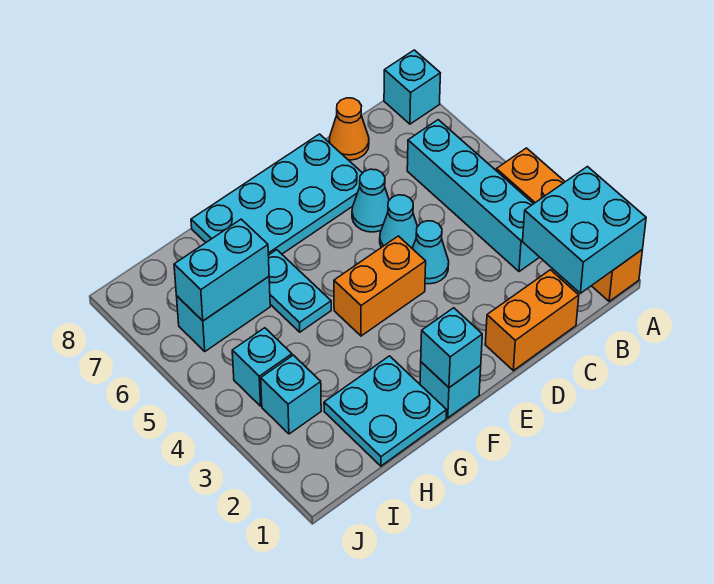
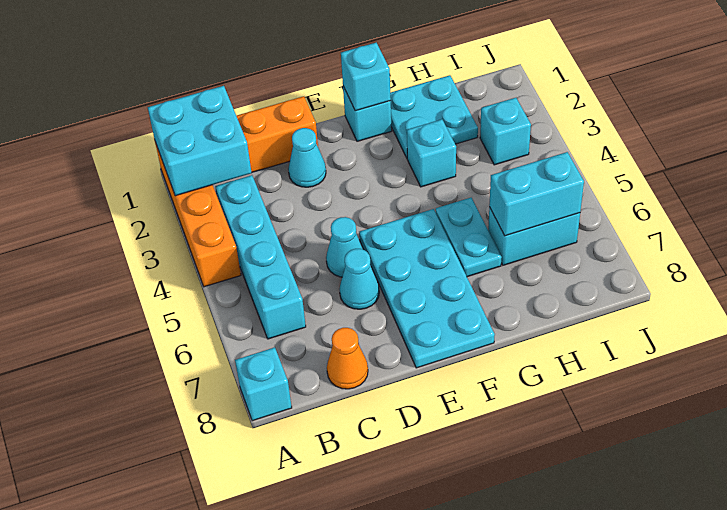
cyan 1x1 cone [412,221,449,284] -> cyan 1x1 cone moved to [288,128,326,187]
cyan 2x4 plate [191,134,362,255] -> cyan 2x4 plate turned to [359,209,495,368]
orange 1x2 brick [334,236,426,336] -> none
cyan 1x1 brick [232,328,292,406] -> cyan 1x1 brick moved to [407,119,456,187]

